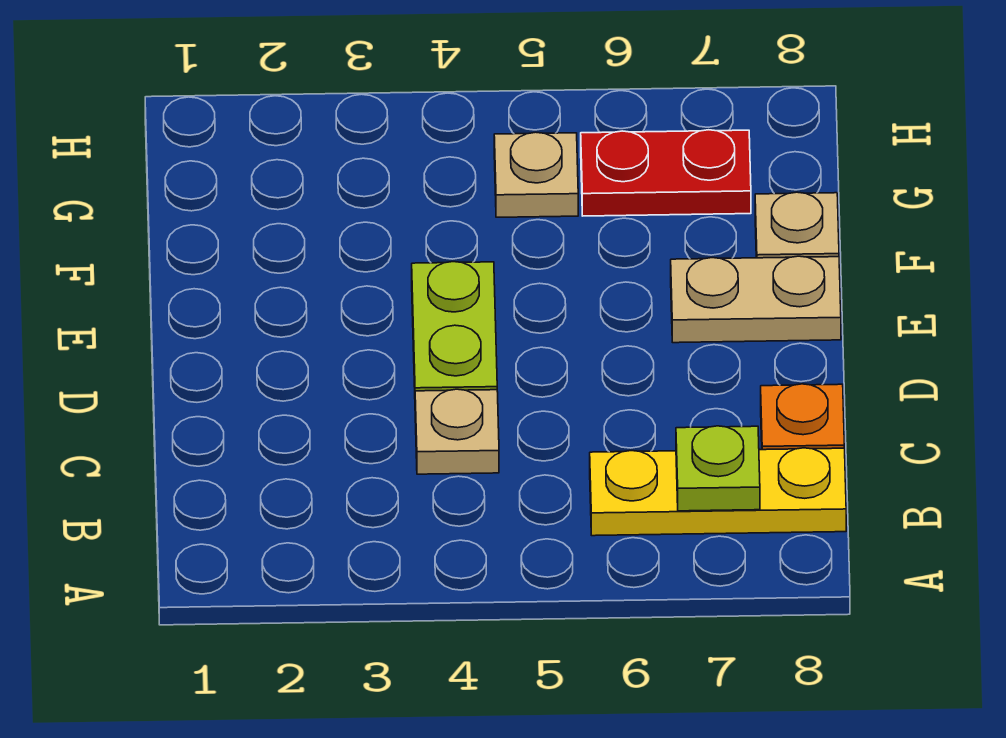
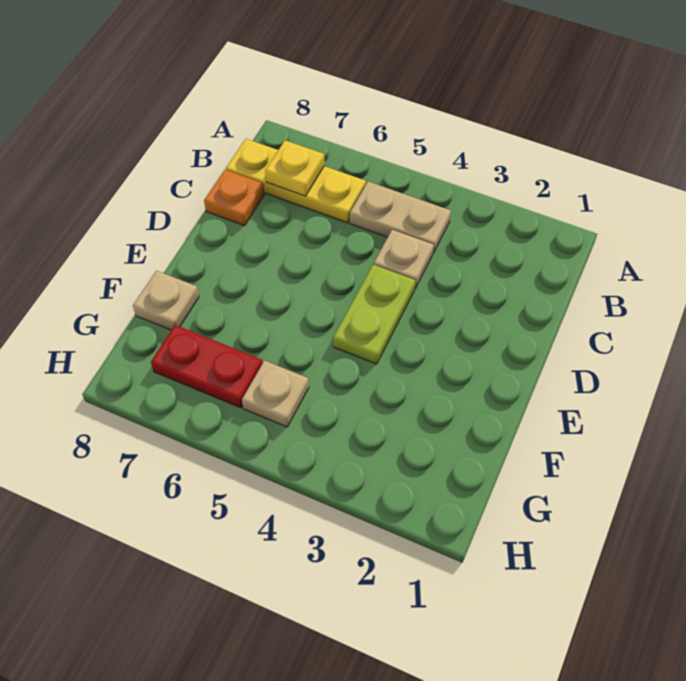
lime 1x1 plate [676,426,760,511] -> yellow 1x1 plate [265,140,324,196]
tan 1x2 plate [671,256,841,343] -> tan 1x2 plate moved to [350,182,451,253]

